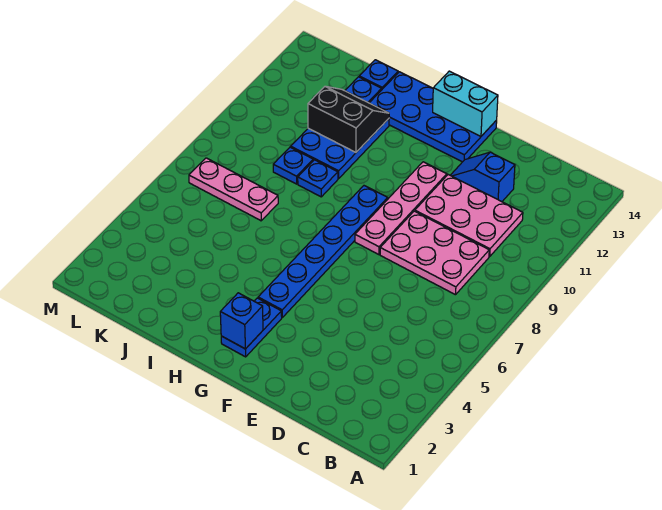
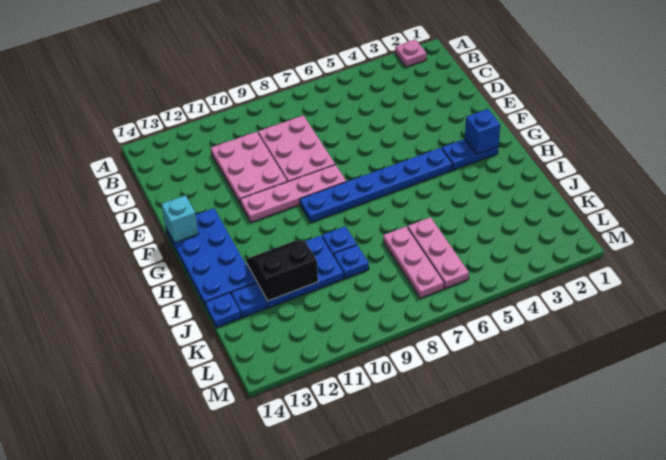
none -> pink 1x1 plate [395,39,427,67]
blue 1x2 slope [450,152,515,202] -> none
cyan 1x2 brick [433,71,498,136] -> cyan 1x1 brick [161,195,198,243]
black 2x2 slope [308,86,389,152] -> black 2x2 slope turned to [246,241,318,301]
none -> pink 1x3 plate [408,217,469,289]

